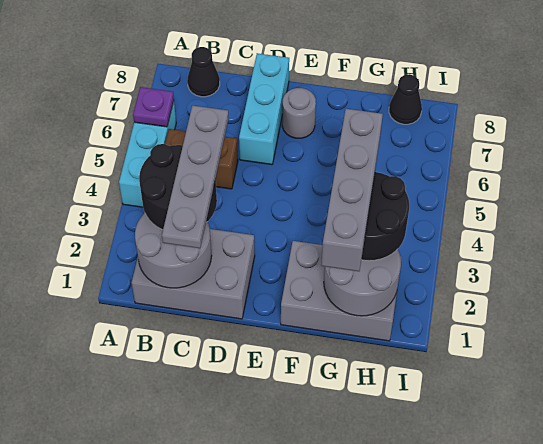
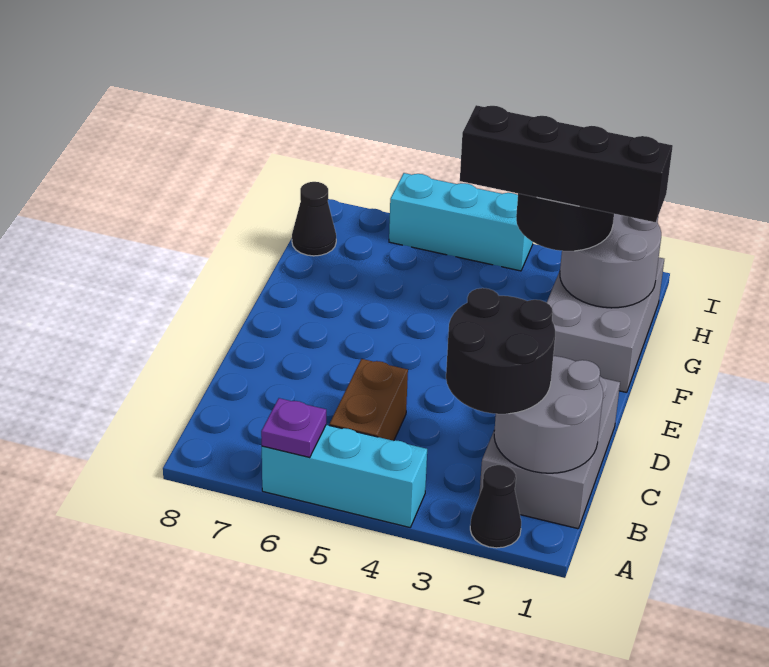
black 1x1 cone [187,47,220,97] -> black 1x1 cone moved to [470,465,521,548]
grey 1x4 plate [162,106,229,248] -> none
cyan 1x3 brick [239,53,289,165] -> cyan 1x3 brick moved to [389,173,533,271]
grey 1x1 round brick [282,88,316,138] -> none
grey 1x4 brick [321,109,383,271] -> black 1x4 brick [460,105,673,222]

